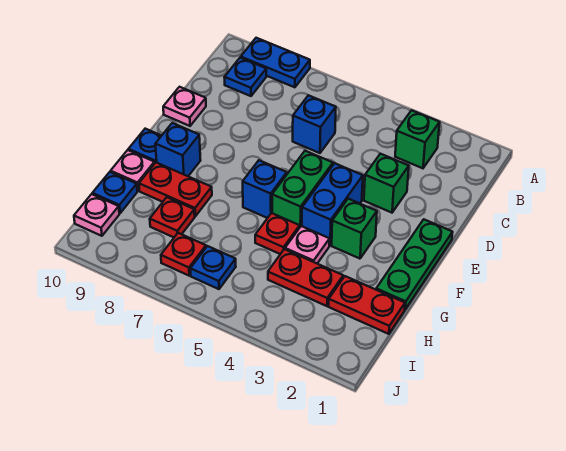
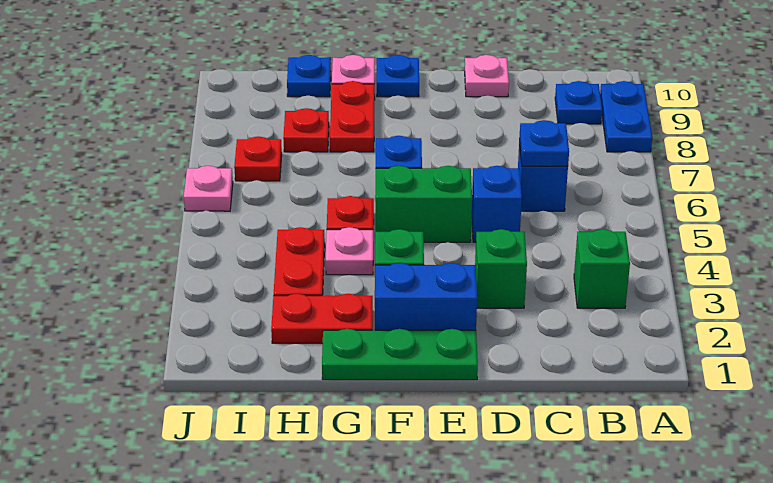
blue 1x2 brick [302,163,363,245] -> blue 1x2 brick moved to [375,263,477,330]
blue 1x1 brick [155,123,201,176] -> blue 1x1 brick moved to [472,166,522,242]
red 1x2 plate [329,276,405,334] -> red 1x2 plate turned to [271,294,373,343]
blue 1x1 plate [190,246,236,289] -> blue 1x1 plate moved to [519,120,569,166]
pink 1x1 plate [74,194,119,236] -> pink 1x1 plate moved to [184,166,233,211]

